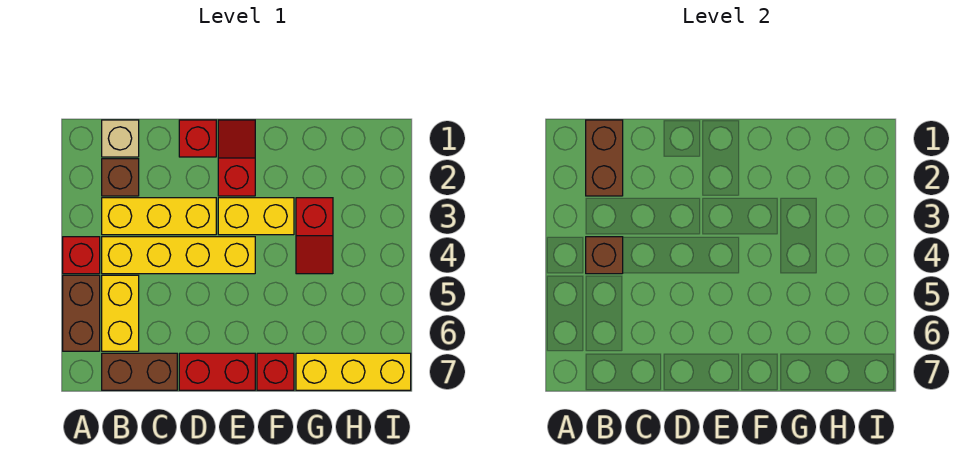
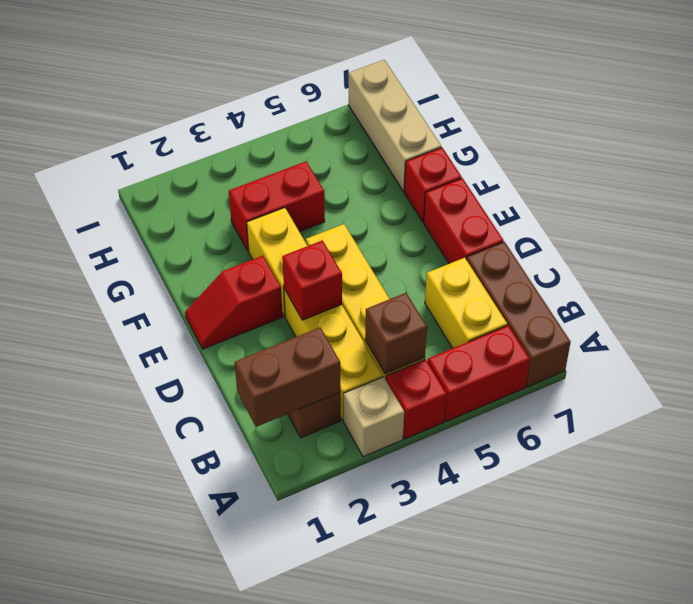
brown 1x2 brick [63,275,100,351] -> red 1x2 brick [428,326,530,421]
tan 1x1 brick [102,120,139,157] -> tan 1x1 brick moved to [344,377,404,457]
yellow 1x2 brick [102,275,139,351] -> yellow 1x2 brick turned to [425,258,507,348]
brown 1x2 brick [102,353,177,390] -> brown 1x3 brick [467,242,571,387]
red 1x1 brick [179,120,216,157] -> red 1x1 brick moved to [282,240,342,320]
red 1x2 slope [296,198,333,274] -> red 1x2 brick [229,161,325,251]
yellow 1x3 brick [296,353,411,390] -> tan 1x3 brick [349,60,441,191]

